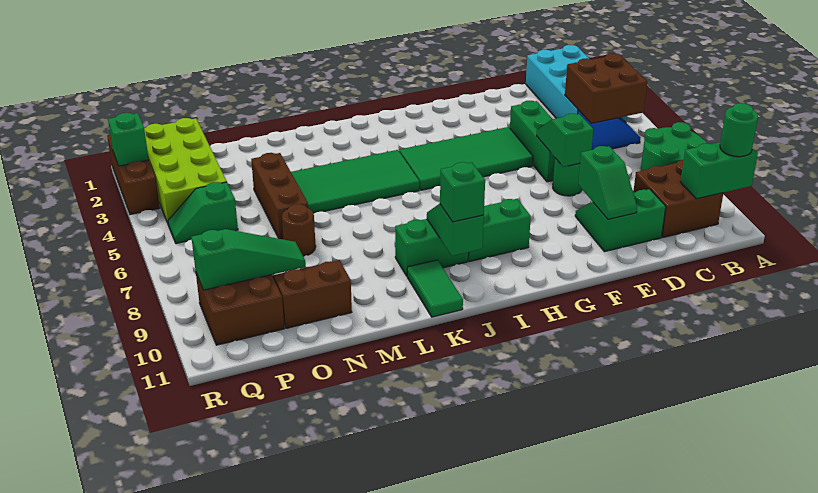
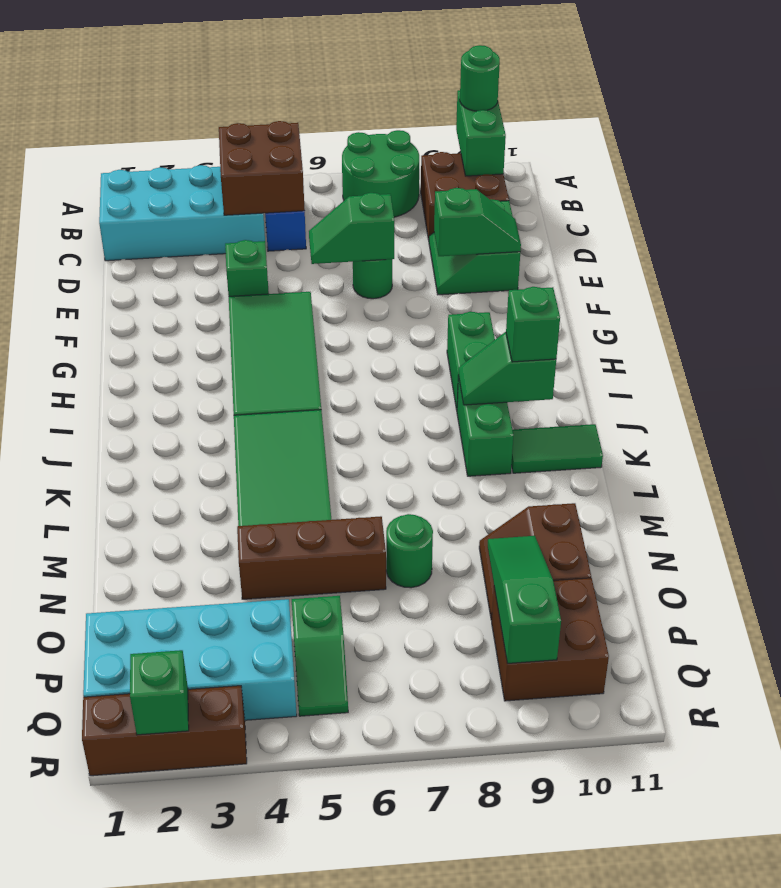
green 1x3 brick [510,101,555,182] -> green 1x1 brick [225,240,269,296]
brown 1x1 round brick [282,204,316,256] -> green 1x1 round brick [386,514,433,588]
lime 2x4 brick [144,118,227,223] -> cyan 2x4 brick [83,599,297,720]

